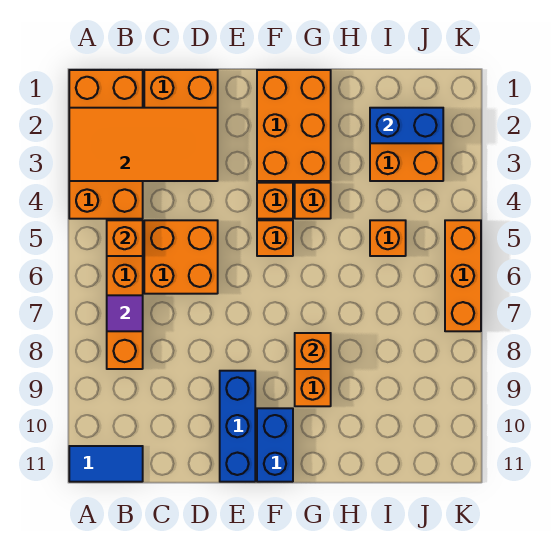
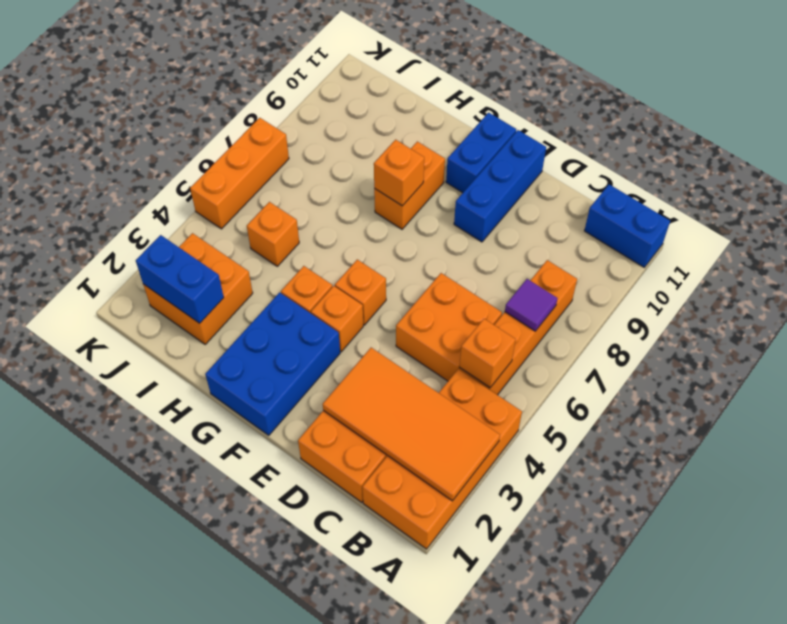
blue 1x2 tile [69,446,143,482] -> blue 1x2 brick [584,184,670,267]
orange 2x3 brick [257,70,331,181] -> blue 2x3 brick [205,292,340,435]

